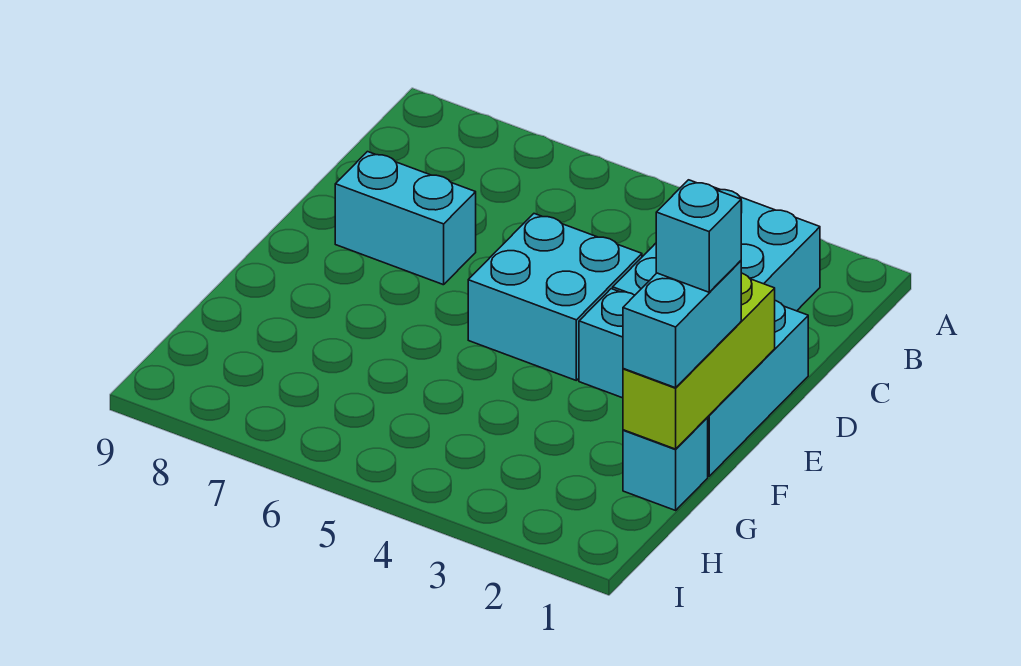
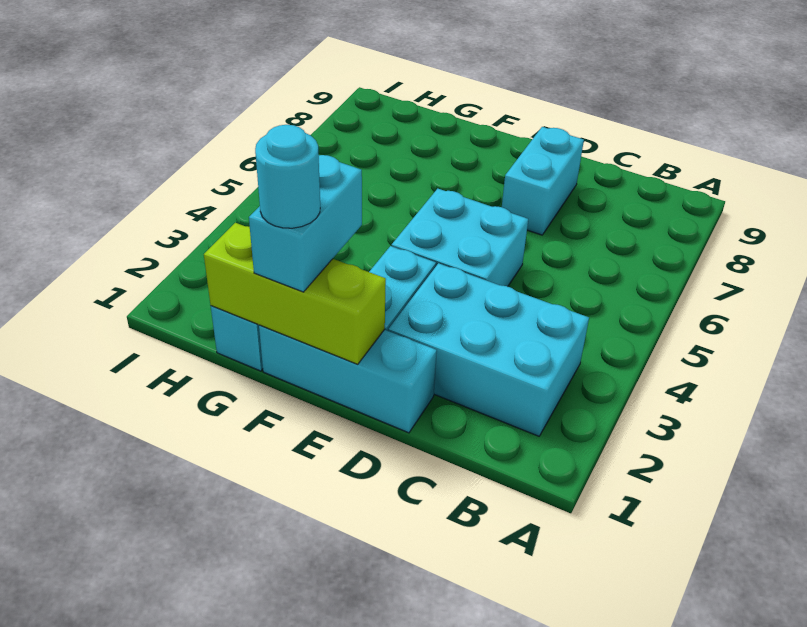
cyan 1x2 brick [623,261,741,388] -> cyan 1x2 brick turned to [249,155,362,292]
cyan 1x1 brick [656,180,741,292] -> cyan 1x1 round brick [255,125,320,228]

